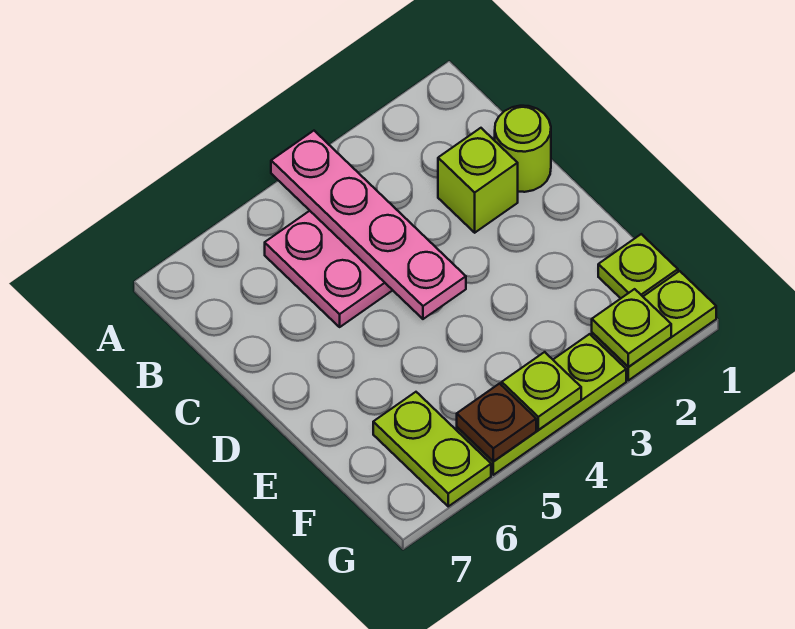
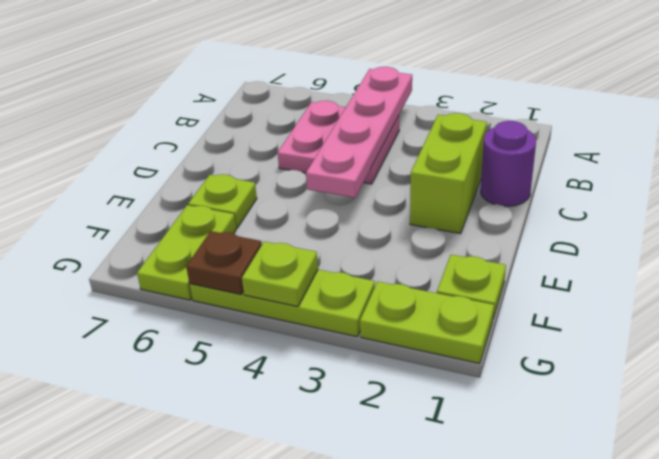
lime 1x1 round brick [495,106,551,192] -> purple 1x1 round brick [480,121,536,206]
lime 1x1 brick [438,128,518,233] -> lime 1x2 brick [410,113,487,234]
lime 1x1 plate [592,289,671,367] -> lime 1x1 plate moved to [188,174,257,229]

